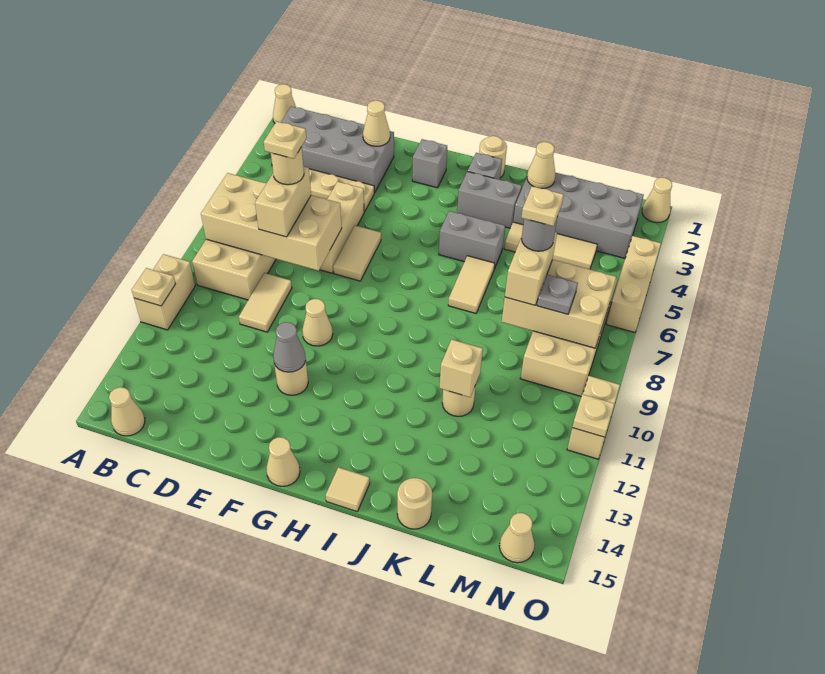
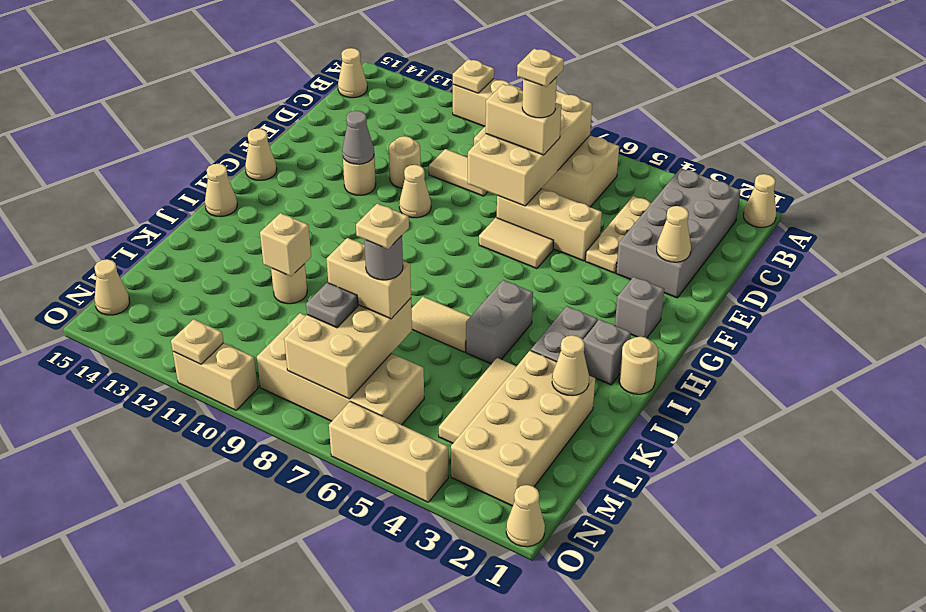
tan 1x1 tile [326,467,370,512] -> tan 1x1 cone [205,164,237,217]
grey 2x4 brick [513,173,644,258] -> tan 2x4 brick [451,350,595,506]
tan 1x1 round brick [397,478,432,529] -> tan 1x1 round brick moved to [389,136,421,188]

